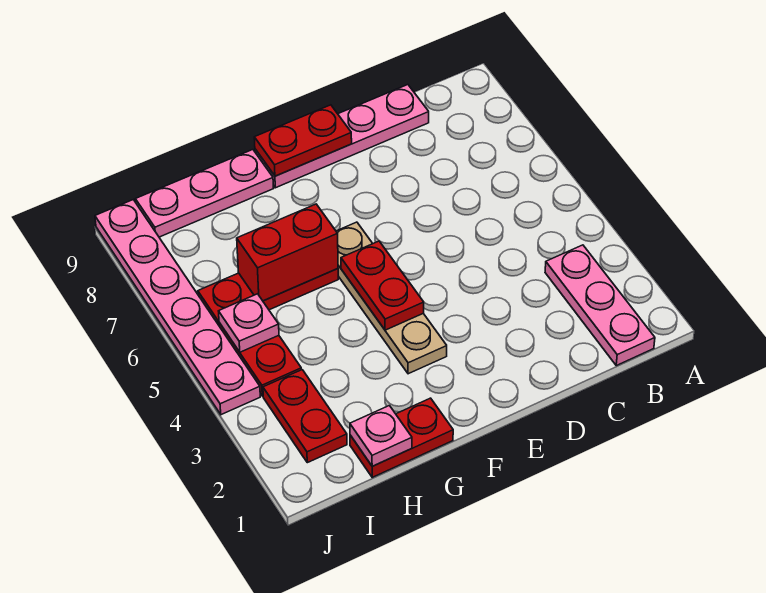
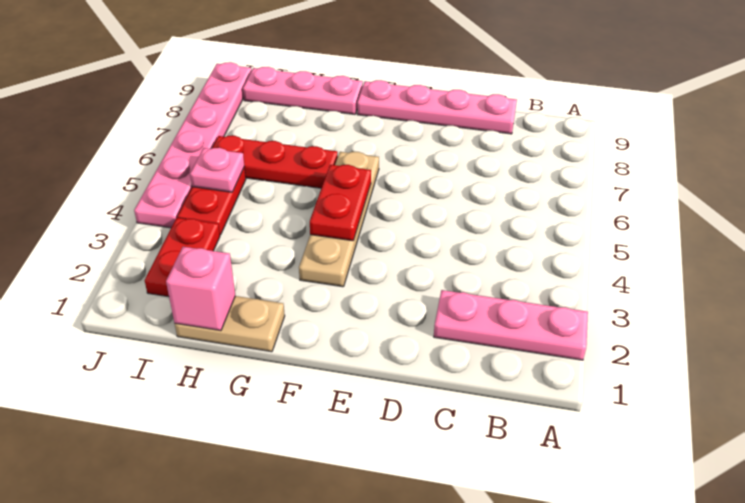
pink 1x3 plate [545,245,655,366] -> pink 1x3 plate turned to [434,290,588,360]
red 1x2 plate [254,105,352,176] -> none
red 1x2 plate [350,398,453,477] -> tan 1x2 plate [175,296,285,352]
red 1x2 brick [237,204,338,301] -> none
pink 1x1 plate [350,406,412,466] -> pink 1x1 brick [166,247,235,331]

